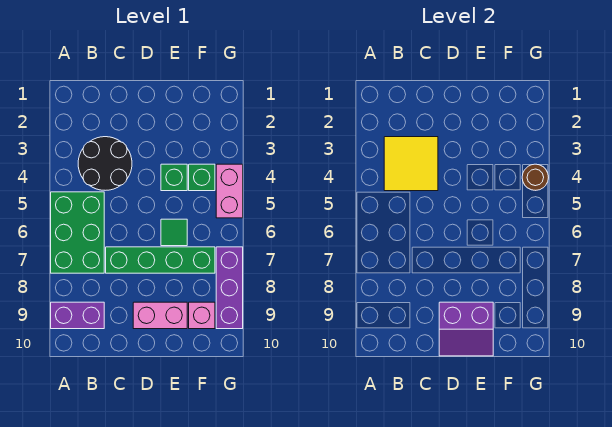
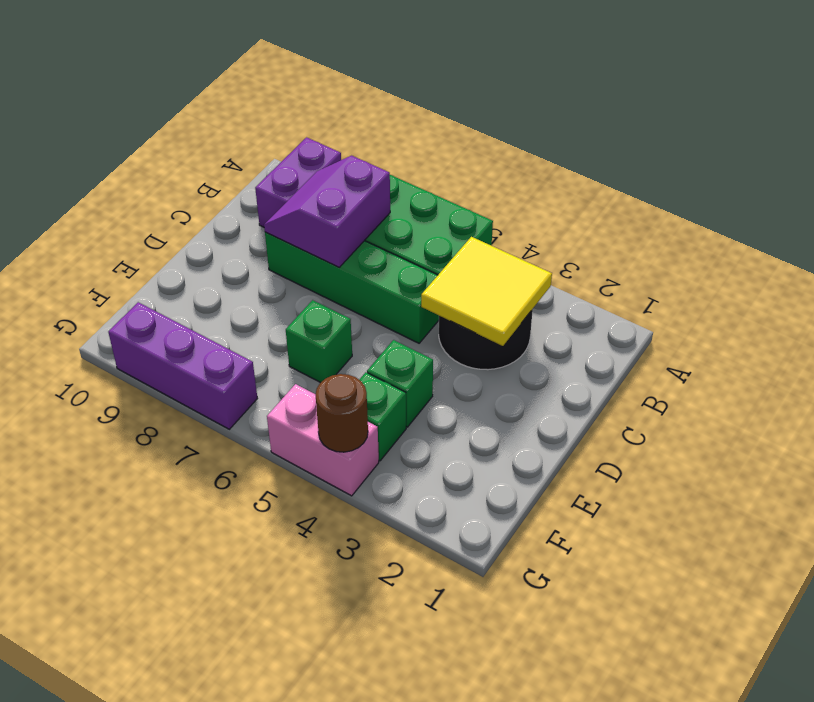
green 1x4 brick [106,247,215,273] -> green 1x4 brick turned to [265,232,439,343]
pink 1x2 brick [133,302,187,329] -> none
purple 2x2 slope [439,302,493,356] -> purple 2x2 slope moved to [264,156,390,267]
green 1x1 tile [161,219,187,246] -> green 1x1 brick [286,300,352,383]
pink 1x1 brick [189,302,215,329] -> none

